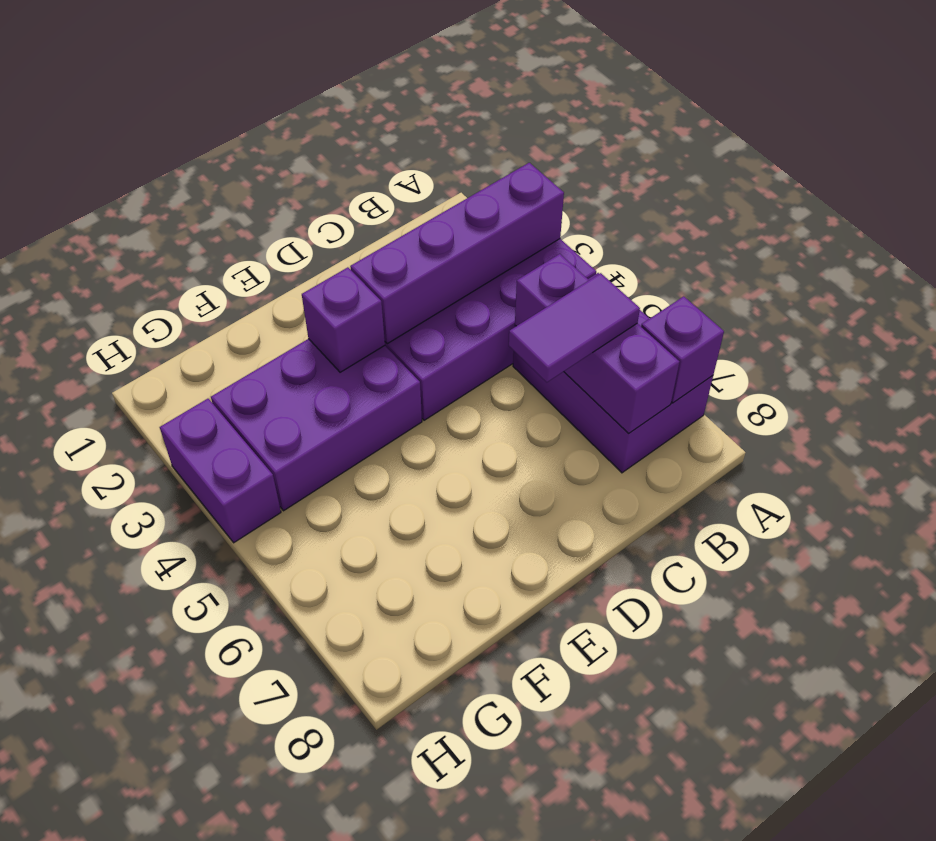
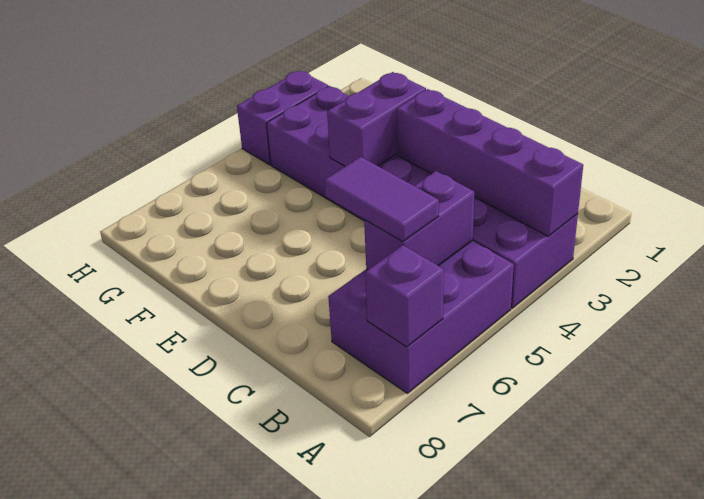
purple 1x3 brick [515,254,679,434] -> purple 1x2 brick [364,171,474,270]
purple 1x1 brick [302,267,385,372] -> purple 1x2 brick [327,72,426,166]

